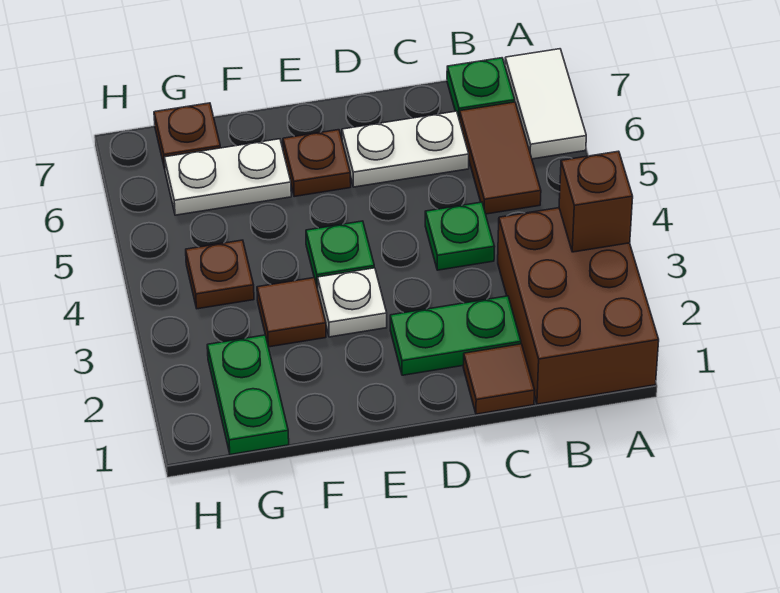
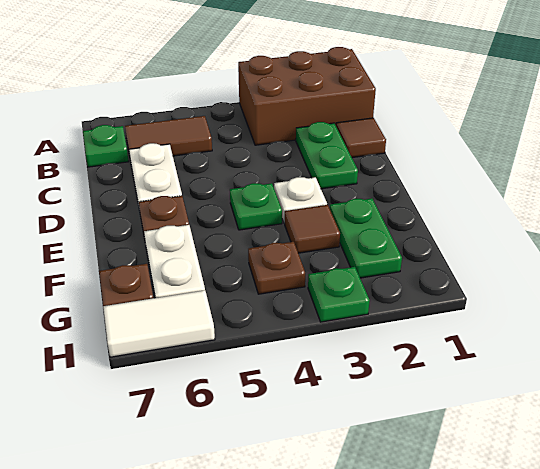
brown 1x1 brick [559,151,633,252] -> none
white 1x2 tile [505,49,586,159] -> white 1x2 tile moved to [103,290,215,357]
green 1x1 plate [425,202,495,270] -> green 1x1 plate moved to [308,267,370,322]
green 1x2 plate [207,335,289,455] -> green 1x2 plate turned to [330,198,402,278]

